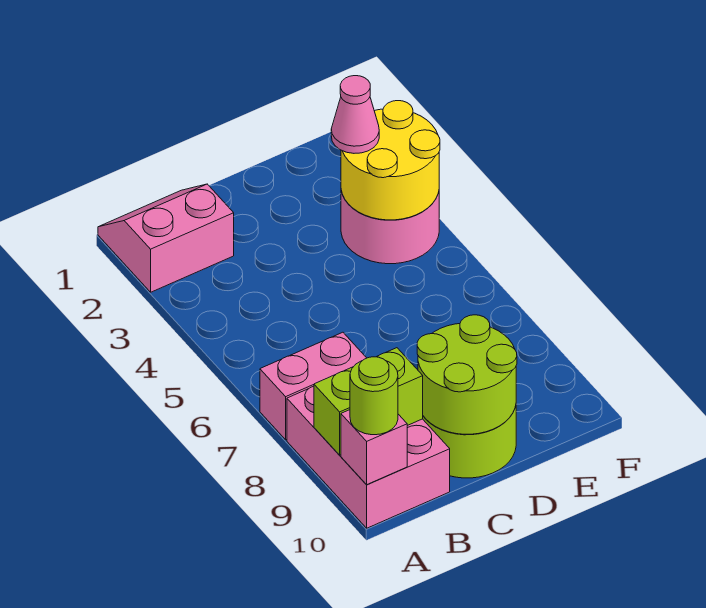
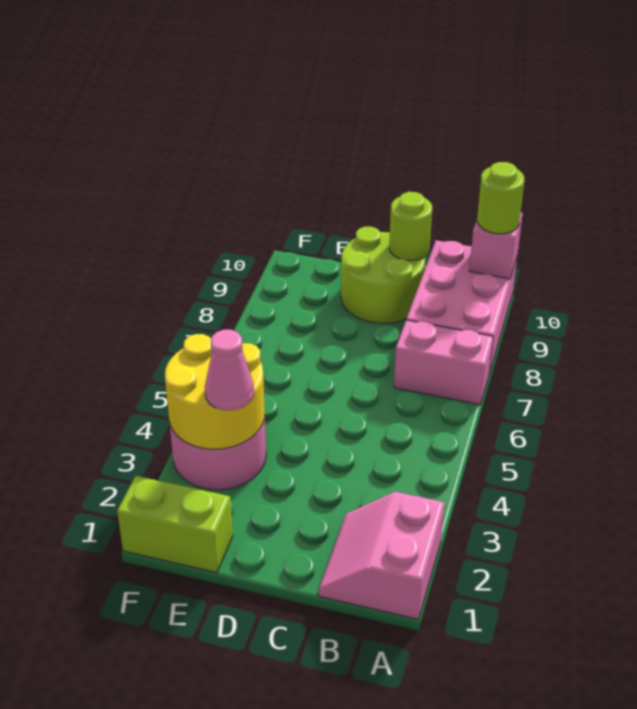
pink 2x2 slope [98,184,234,292] -> pink 2x2 slope turned to [319,492,445,619]
lime 1x2 brick [314,348,423,455] -> lime 1x2 brick moved to [117,476,233,573]
lime 2x2 round brick [417,315,517,434] -> lime 1x1 round brick [389,192,432,261]

